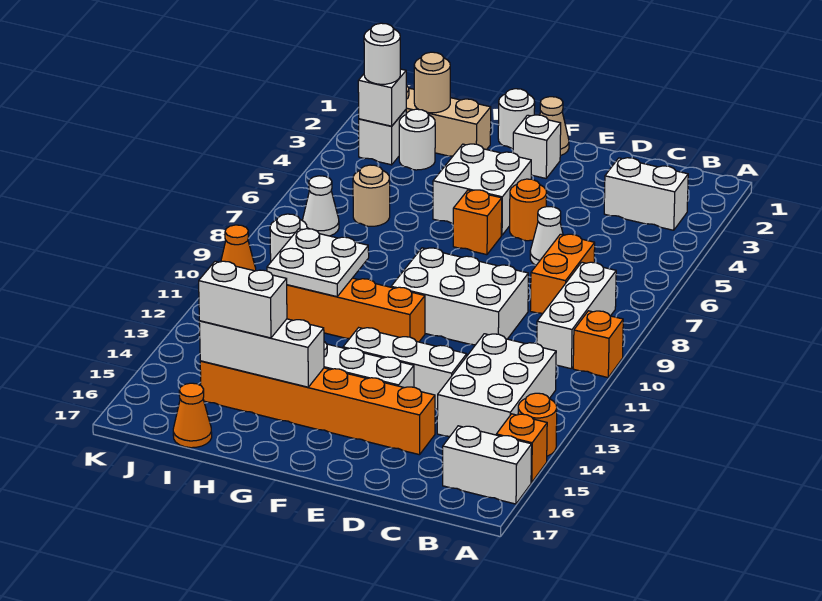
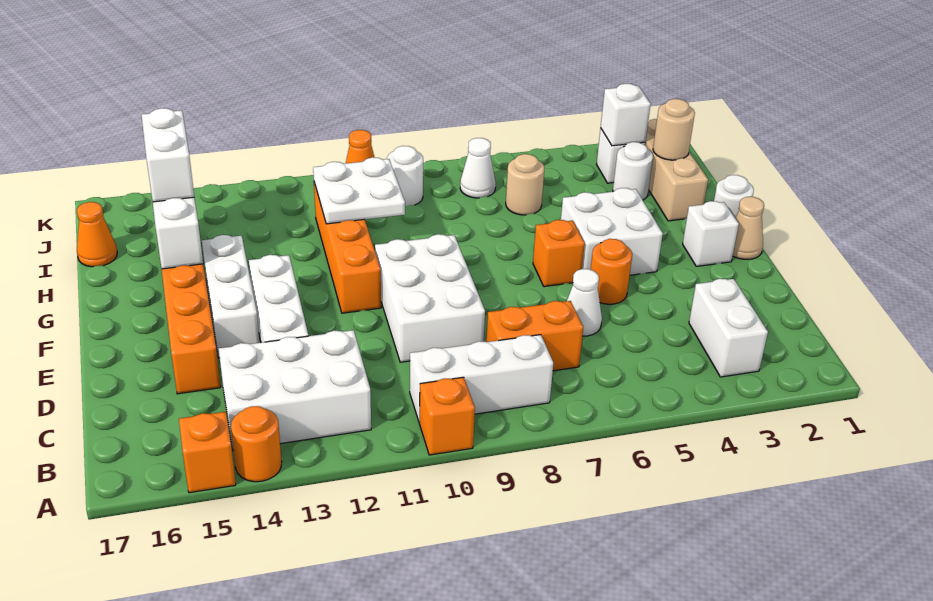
white 1x2 brick [443,426,532,504] -> none
white 1x1 round brick [364,23,400,84] -> none

